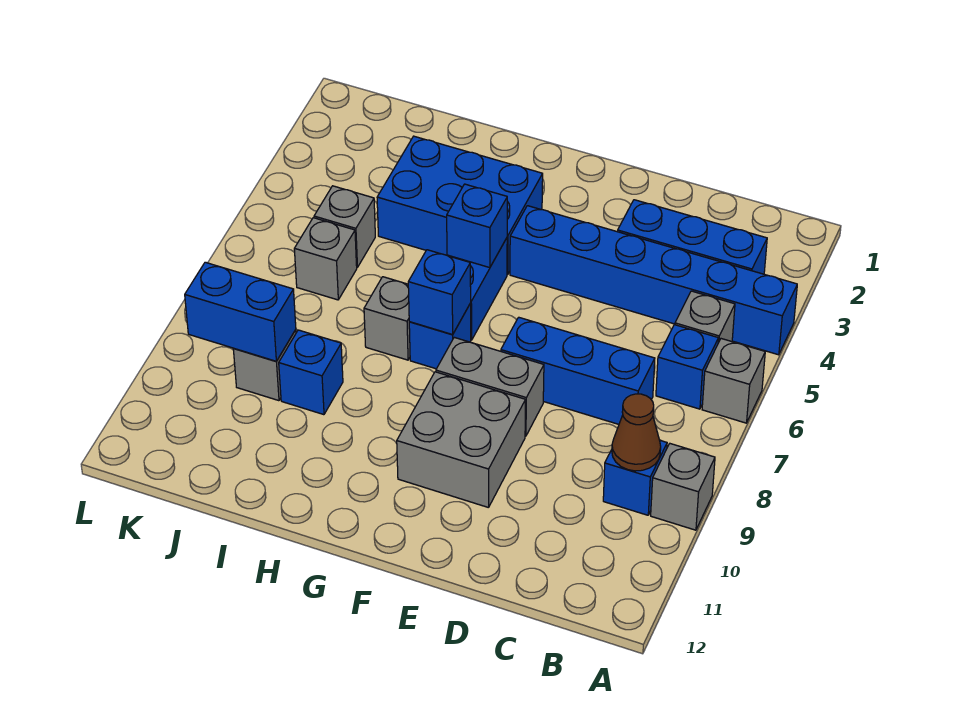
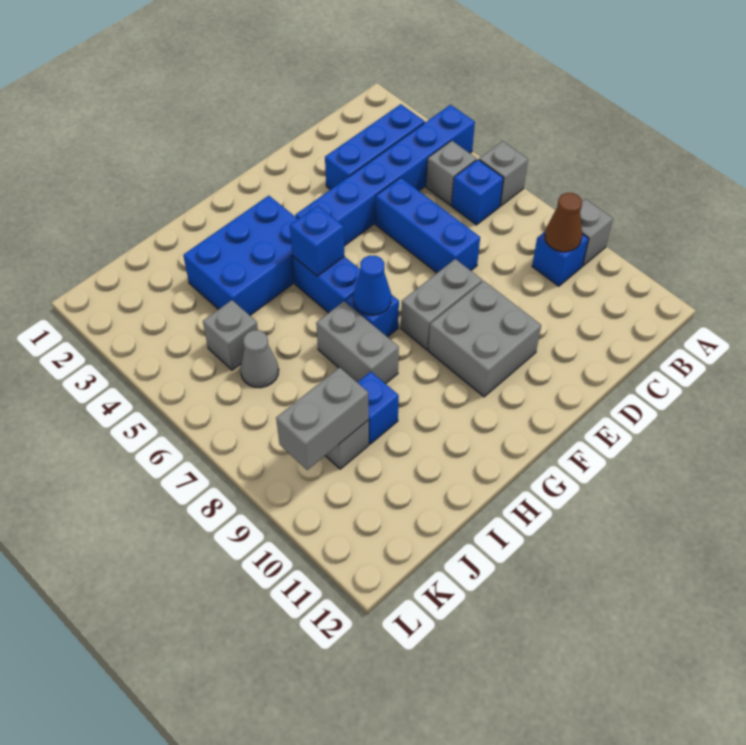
blue 1x3 brick [501,317,655,424] -> blue 1x3 brick turned to [375,178,480,273]
blue 1x1 brick [408,250,471,334] -> blue 1x1 cone [353,256,391,315]
grey 1x1 brick [364,277,410,360] -> grey 1x2 brick [316,301,399,384]
grey 1x1 brick [294,218,357,300] -> grey 1x1 cone [241,330,279,388]
blue 1x2 brick [185,262,296,361] -> grey 1x2 brick [276,367,369,470]

